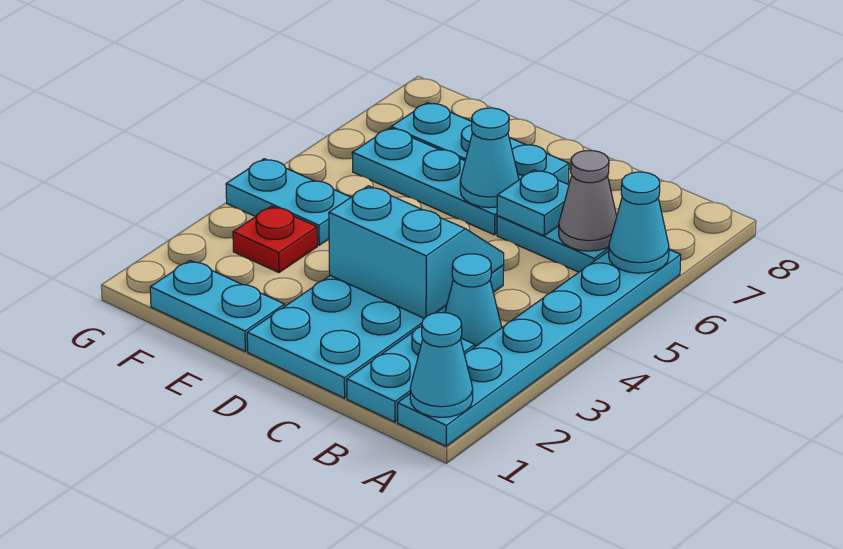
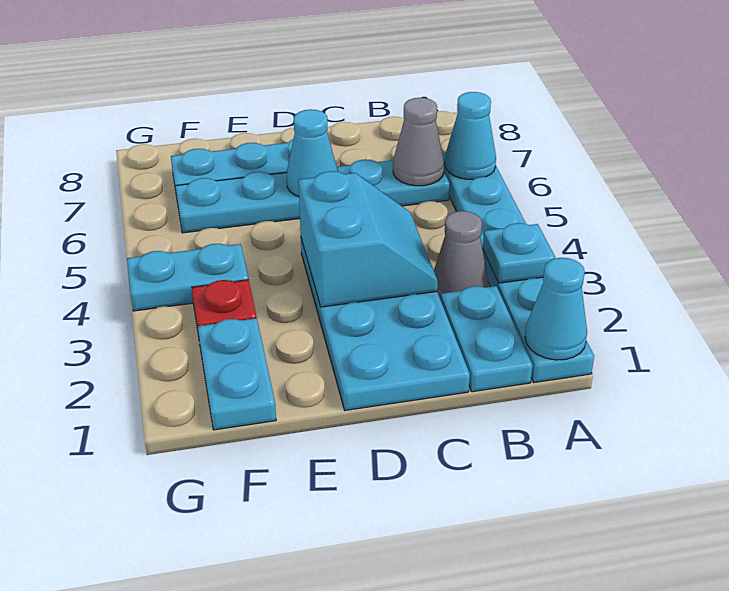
cyan 1x1 cone [445,254,502,347] -> grey 1x1 cone [434,211,488,300]
cyan 2x2 slope [329,186,504,318] -> cyan 2x2 slope turned to [298,171,438,307]
cyan 1x1 plate [497,170,569,236] -> cyan 1x1 plate moved to [483,223,555,283]
cyan 1x2 plate [150,261,284,351] -> cyan 1x2 plate turned to [198,318,276,430]

